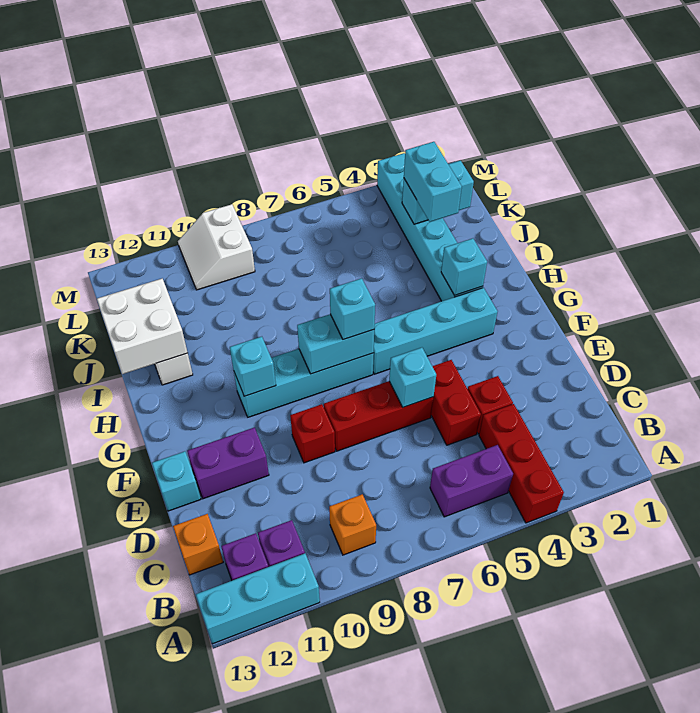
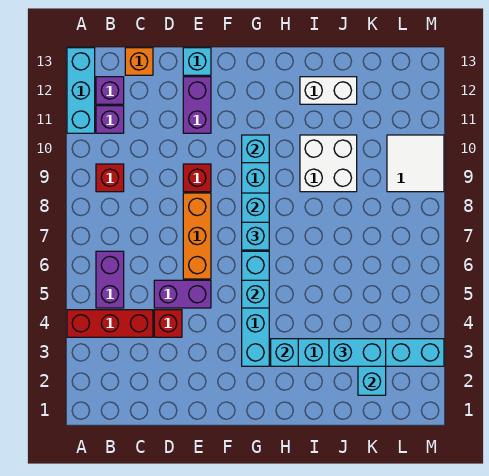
orange 1x1 brick [329,494,376,555] -> red 1x1 brick [96,164,124,192]
red 1x2 brick [431,360,481,445] -> purple 1x2 brick [154,280,211,308]
red 1x3 brick [324,381,433,451] -> orange 1x3 brick [183,193,211,279]
cyan 1x1 brick [389,348,436,407] -> cyan 1x1 brick moved to [242,280,269,308]
white 2x2 brick [97,279,188,374] -> white 2x2 brick moved to [300,135,357,192]
white 2x2 slope [178,204,255,290] -> white 2x2 tile [387,135,444,192]

